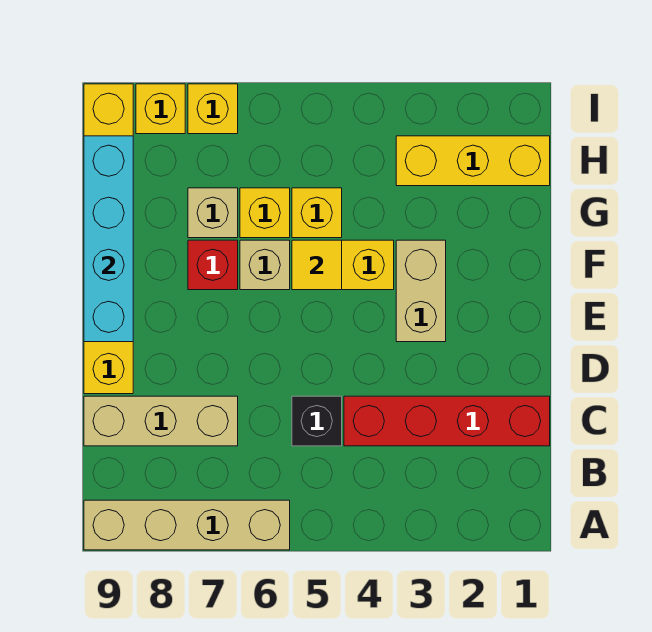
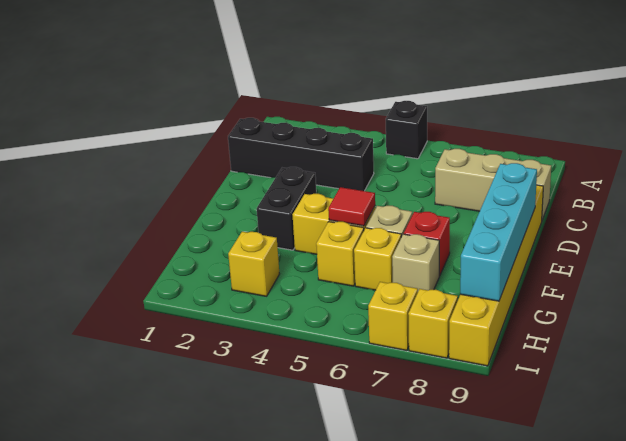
tan 1x4 brick [84,500,290,550] -> none
red 1x4 brick [344,396,550,446] -> black 1x4 brick [228,118,374,191]
black 1x1 brick [292,396,342,446] -> black 1x1 brick moved to [386,101,427,159]
tan 1x2 brick [396,240,446,342] -> black 1x2 brick [257,167,316,250]
yellow 1x1 tile [292,240,342,290] -> red 1x1 tile [328,187,375,226]
yellow 1x3 brick [396,136,550,186] -> yellow 1x1 brick [228,232,279,296]

